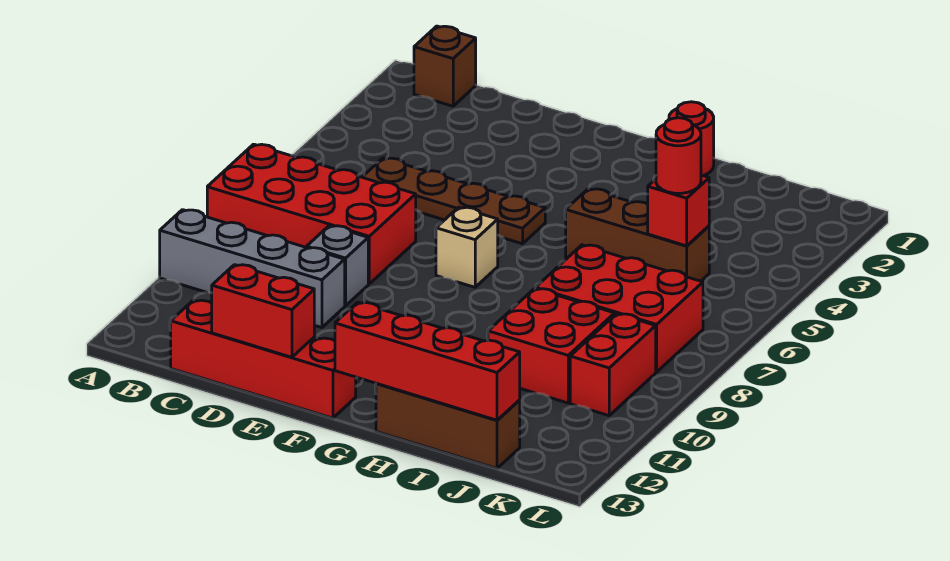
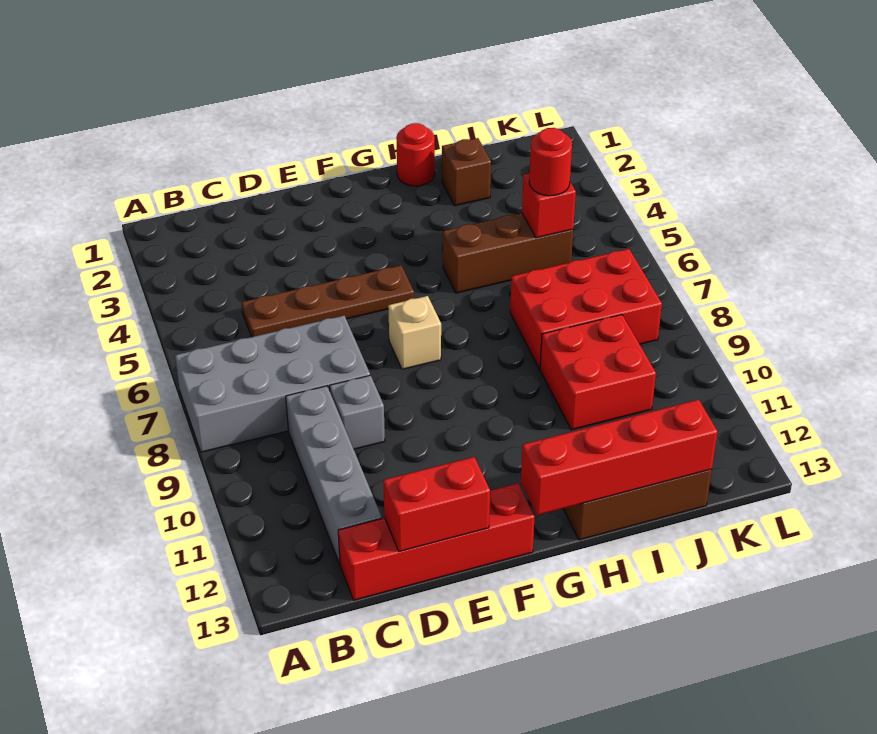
red 2x4 brick [207,144,416,284] -> grey 2x4 brick [175,316,370,452]
grey 1x4 brick [160,210,345,328] -> grey 1x4 brick turned to [286,386,382,564]
brown 1x1 brick [414,26,476,106] -> brown 1x1 brick moved to [442,138,491,206]
red 1x2 brick [570,314,656,416] -> none

